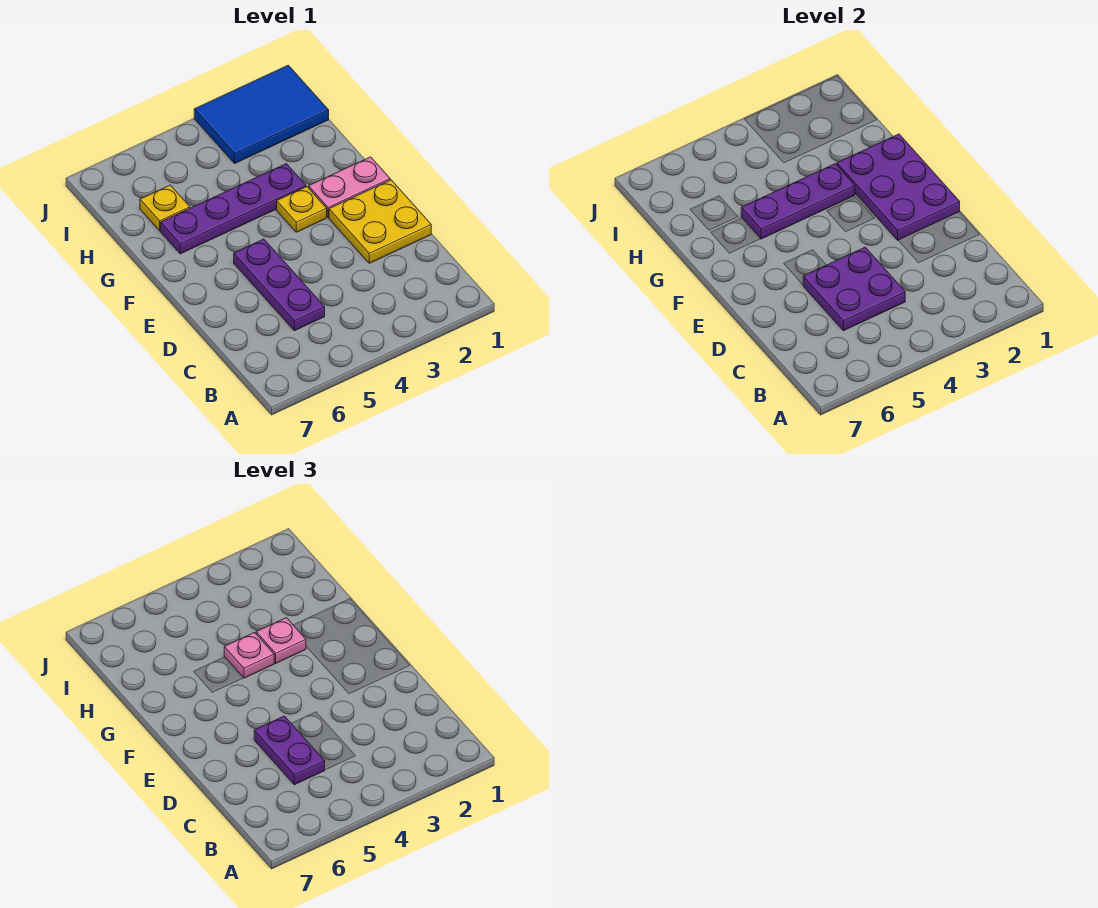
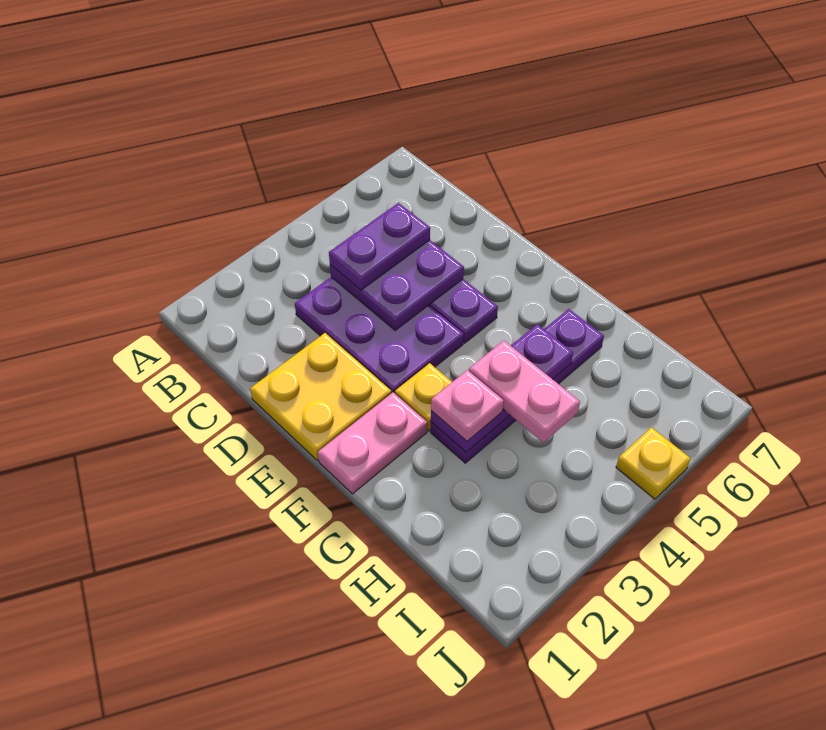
purple 1x2 plate [254,716,325,785] -> purple 1x2 plate turned to [329,203,430,290]
purple 2x3 plate [837,134,960,240] -> purple 2x3 plate moved to [295,277,464,393]
pink 1x1 plate [224,633,275,678] -> pink 1x2 plate [469,341,580,443]
yellow 1x1 plate [140,185,190,231] -> yellow 1x1 plate moved to [616,427,691,499]
blue 2x3 tile [194,65,329,163] -> none

